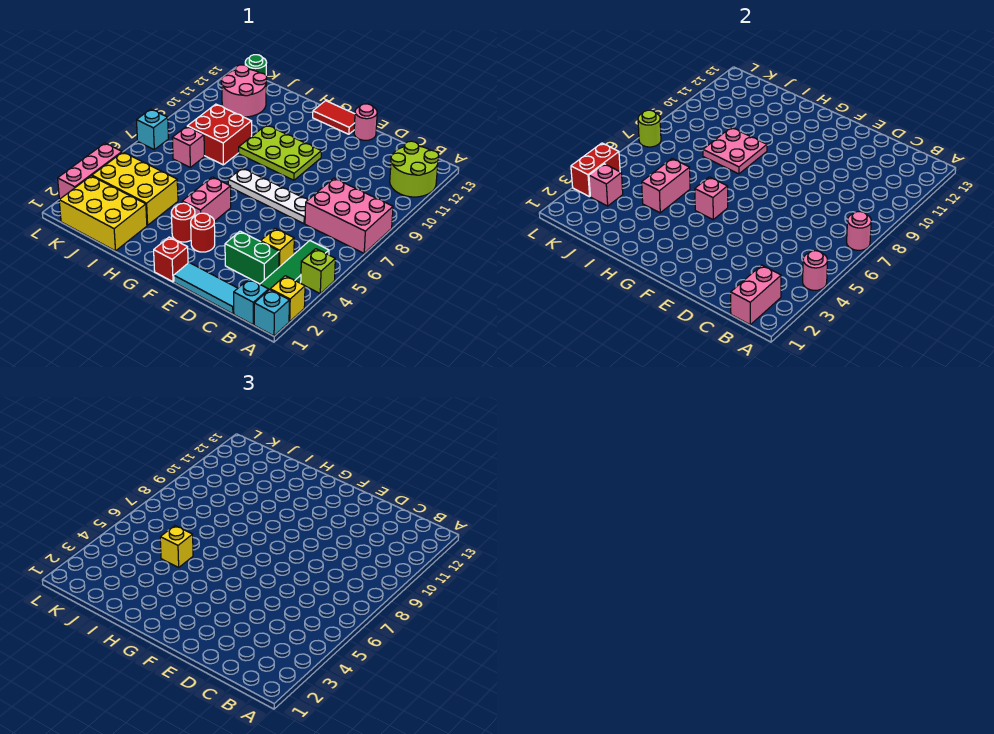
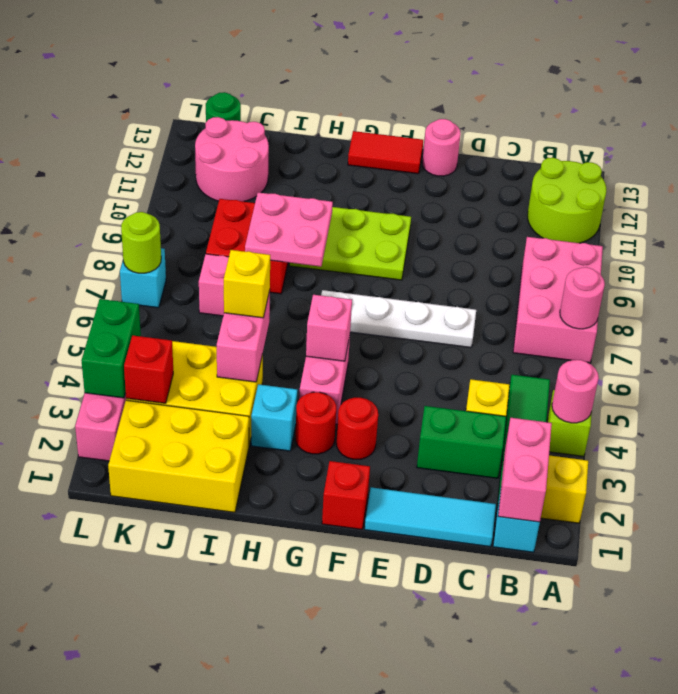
cyan 1x1 brick [254,290,289,336] -> cyan 1x1 brick moved to [251,384,297,451]
pink 2x3 brick [305,178,393,253] -> pink 2x3 brick turned to [513,237,603,363]
pink 1x1 brick [589,164,623,206] -> red 1x1 brick [124,335,173,403]
red 1x2 brick [571,143,620,197] -> green 1x2 brick [81,299,141,398]

